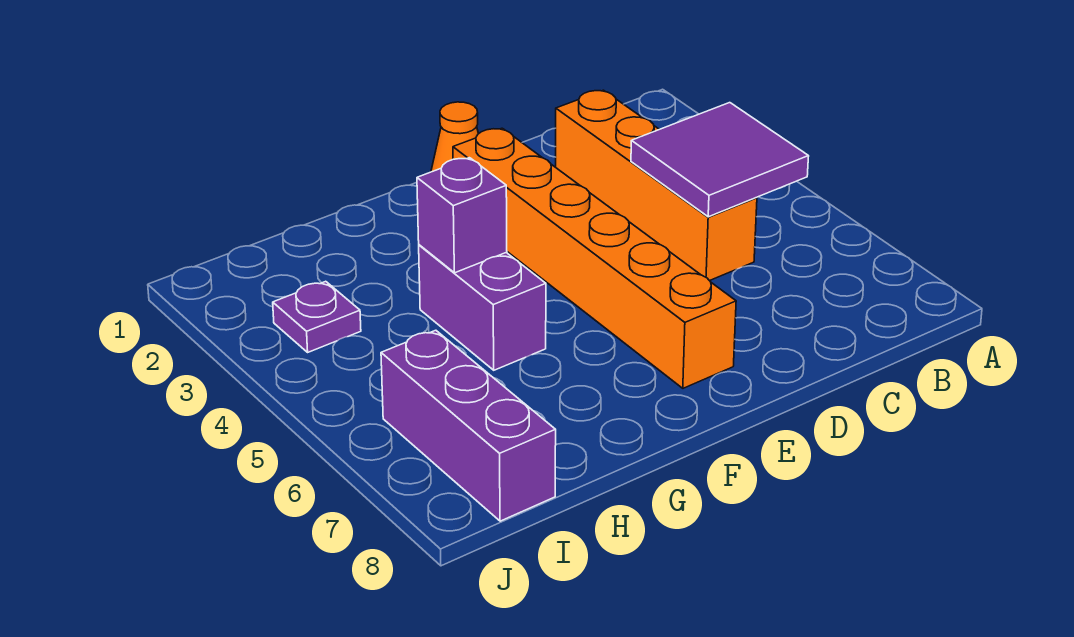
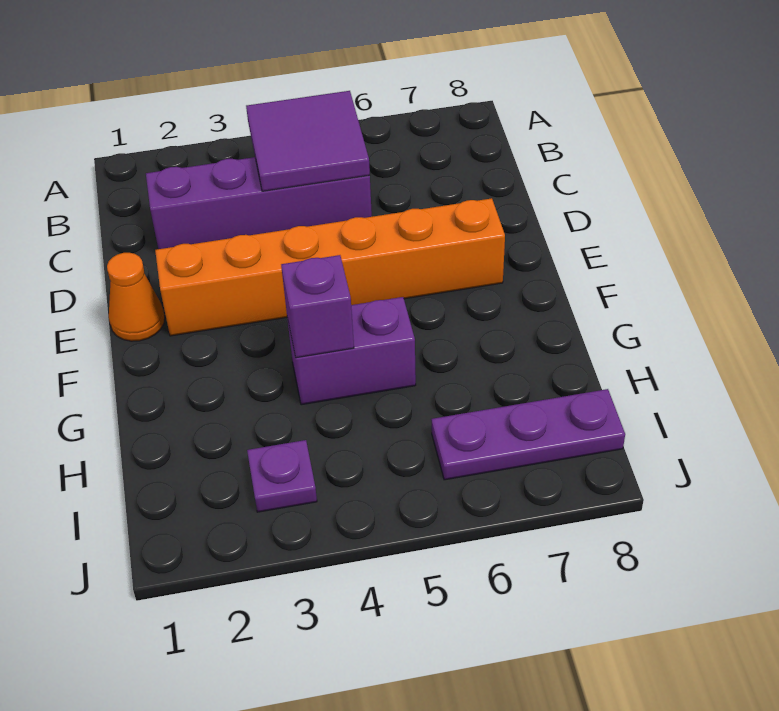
orange 1x4 brick [556,90,757,281] -> purple 1x4 brick [146,157,372,249]
purple 1x3 brick [381,330,556,521] -> purple 1x3 plate [432,389,625,480]

